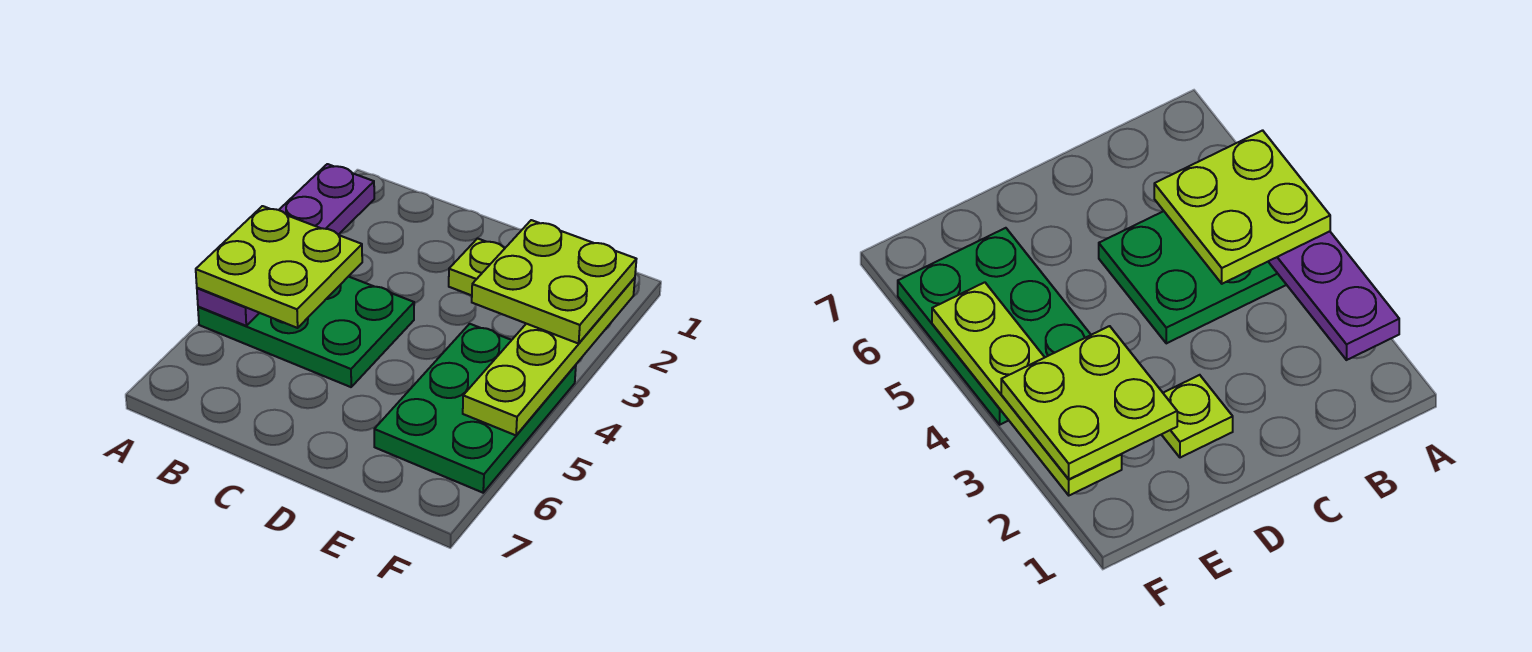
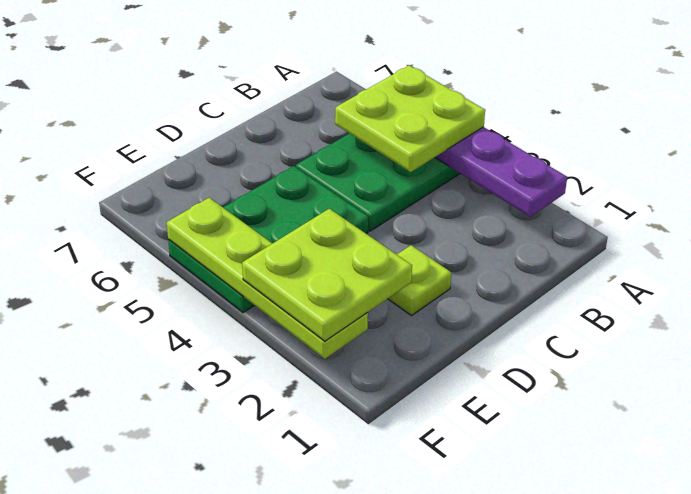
green 2x3 plate [374,324,576,493] -> green 2x3 plate turned to [168,166,368,313]

